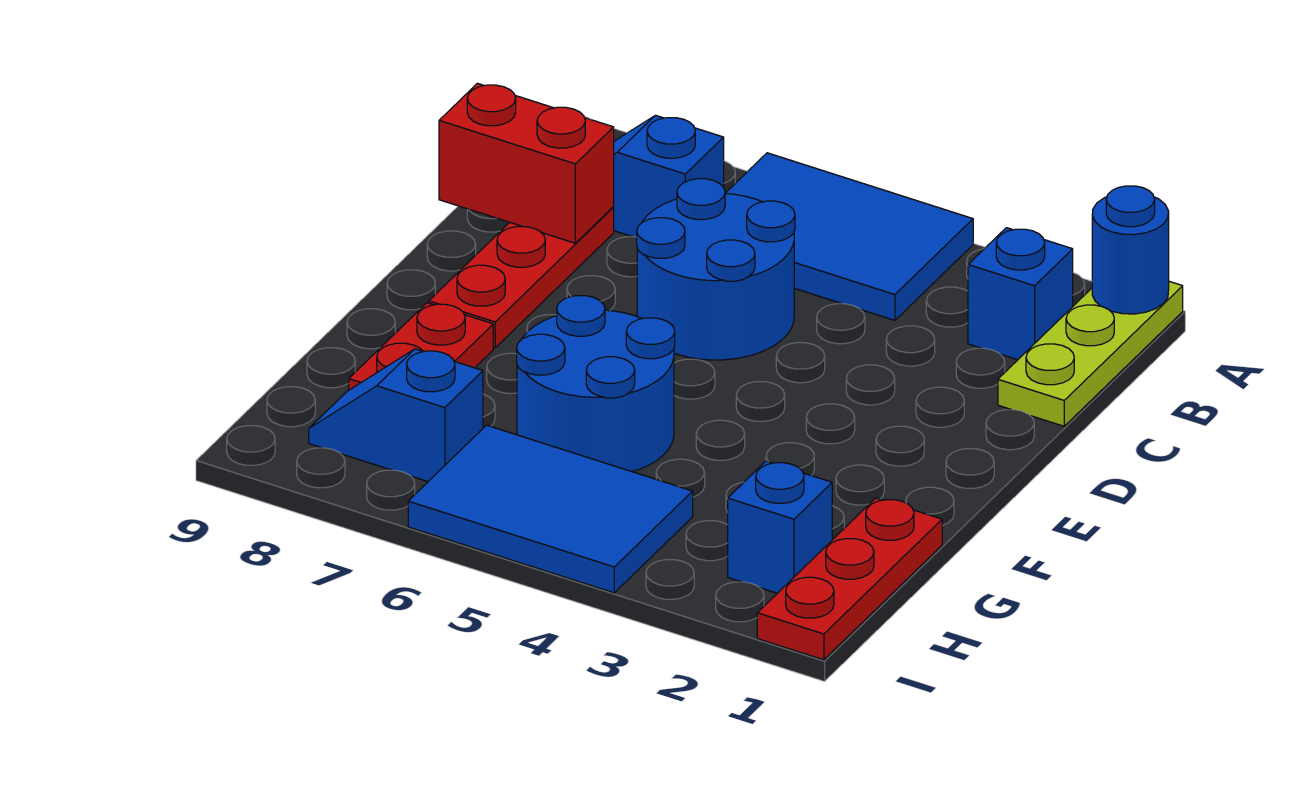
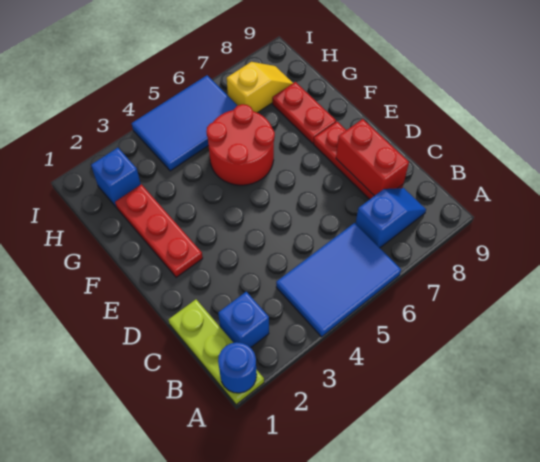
blue 2x2 round brick [637,179,795,360] -> none
red 1x2 brick [439,83,614,243] -> red 1x2 brick turned to [336,119,409,196]
blue 2x2 round brick [517,296,675,472] -> red 2x2 round brick [206,104,275,185]
red 1x3 plate [757,498,942,660] -> red 1x3 plate moved to [115,184,203,277]
blue 1x2 slope [309,349,483,482] -> yellow 1x2 slope [227,62,293,113]

